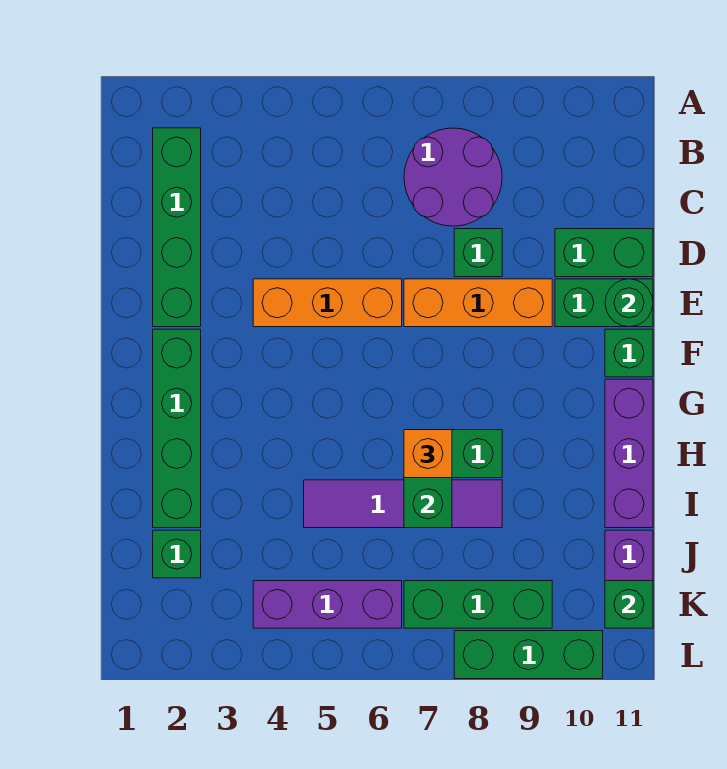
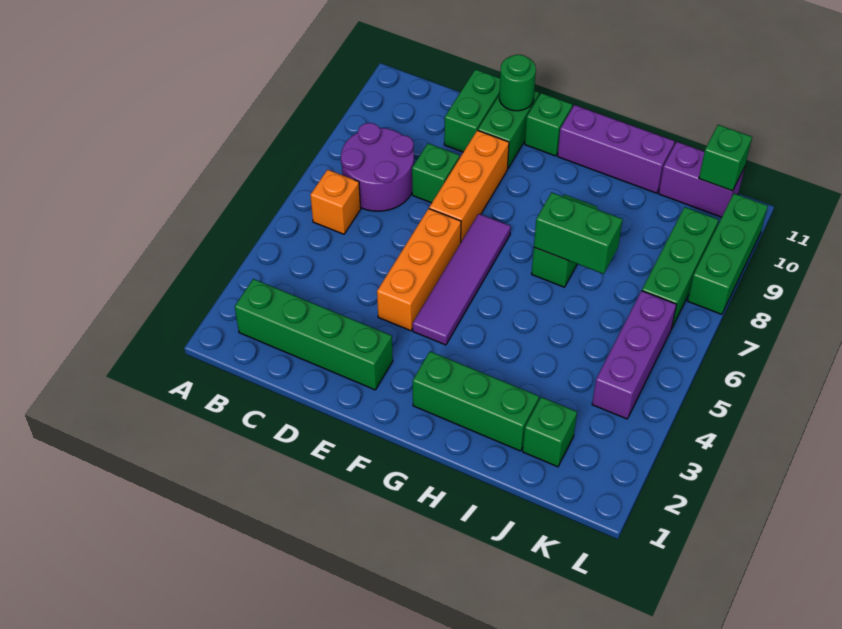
green 1x4 brick [153,329,201,528] -> green 1x3 brick [413,351,539,451]
orange 1x1 brick [404,430,452,478] -> orange 1x1 brick moved to [310,170,361,234]
purple 1x4 tile [304,480,502,528] -> purple 1x4 tile moved to [413,214,511,345]

